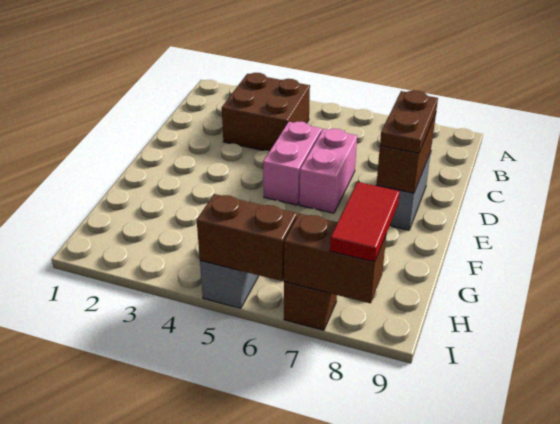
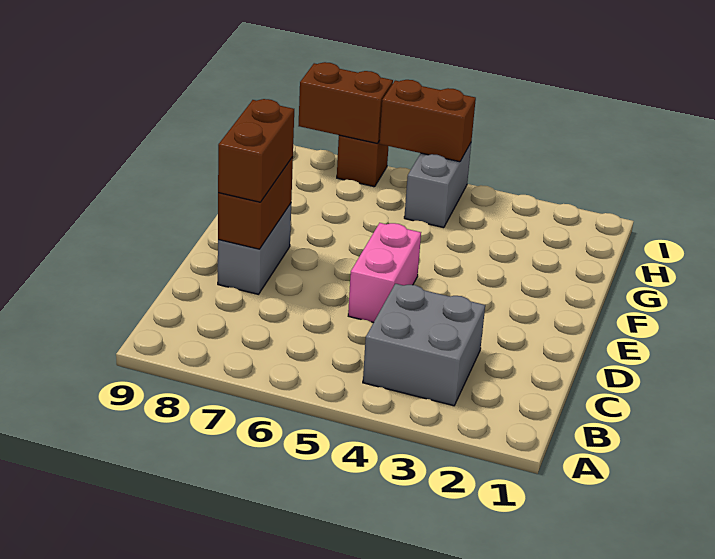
brown 2x2 brick [222,73,310,151] -> grey 2x2 brick [363,284,485,406]
pink 1x2 brick [299,129,357,213] -> none
brown 1x2 plate [380,90,438,153] -> brown 1x2 brick [218,99,294,202]
red 1x2 tile [330,182,400,262] -> none

